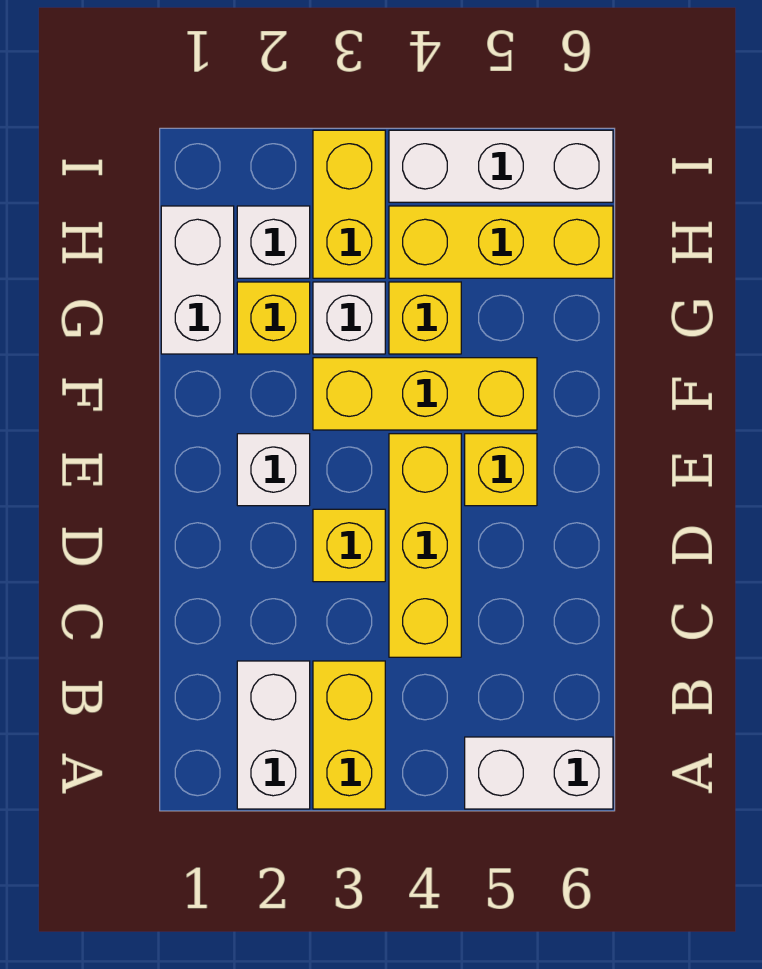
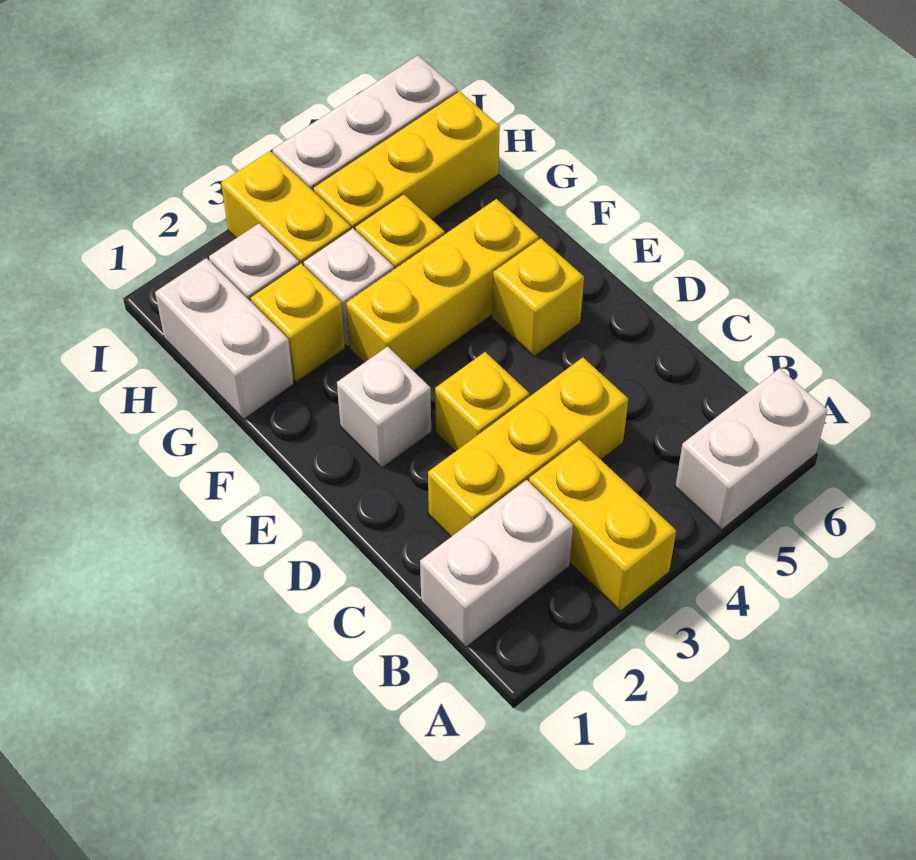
white 1x2 brick [237,661,310,809] -> white 1x2 brick turned to [420,480,573,647]
yellow 1x3 brick [389,434,461,657] -> yellow 1x3 brick turned to [428,357,628,537]

